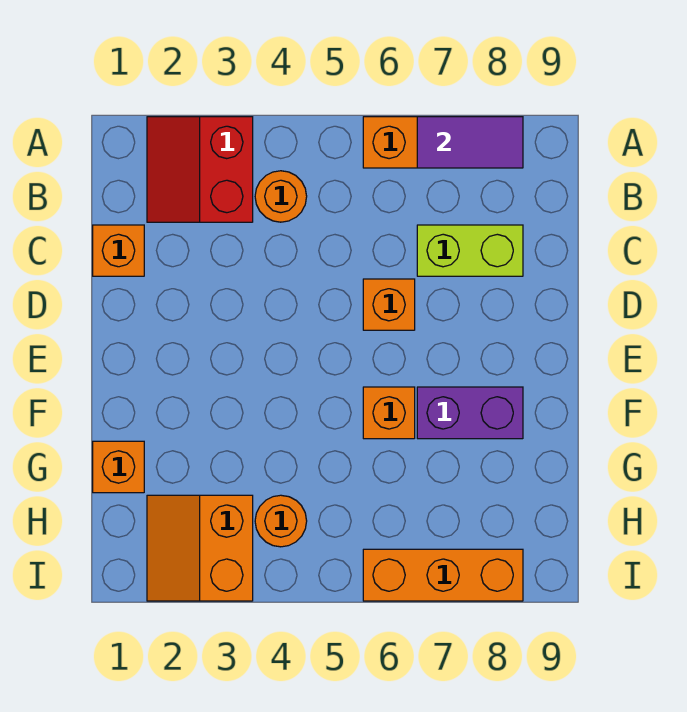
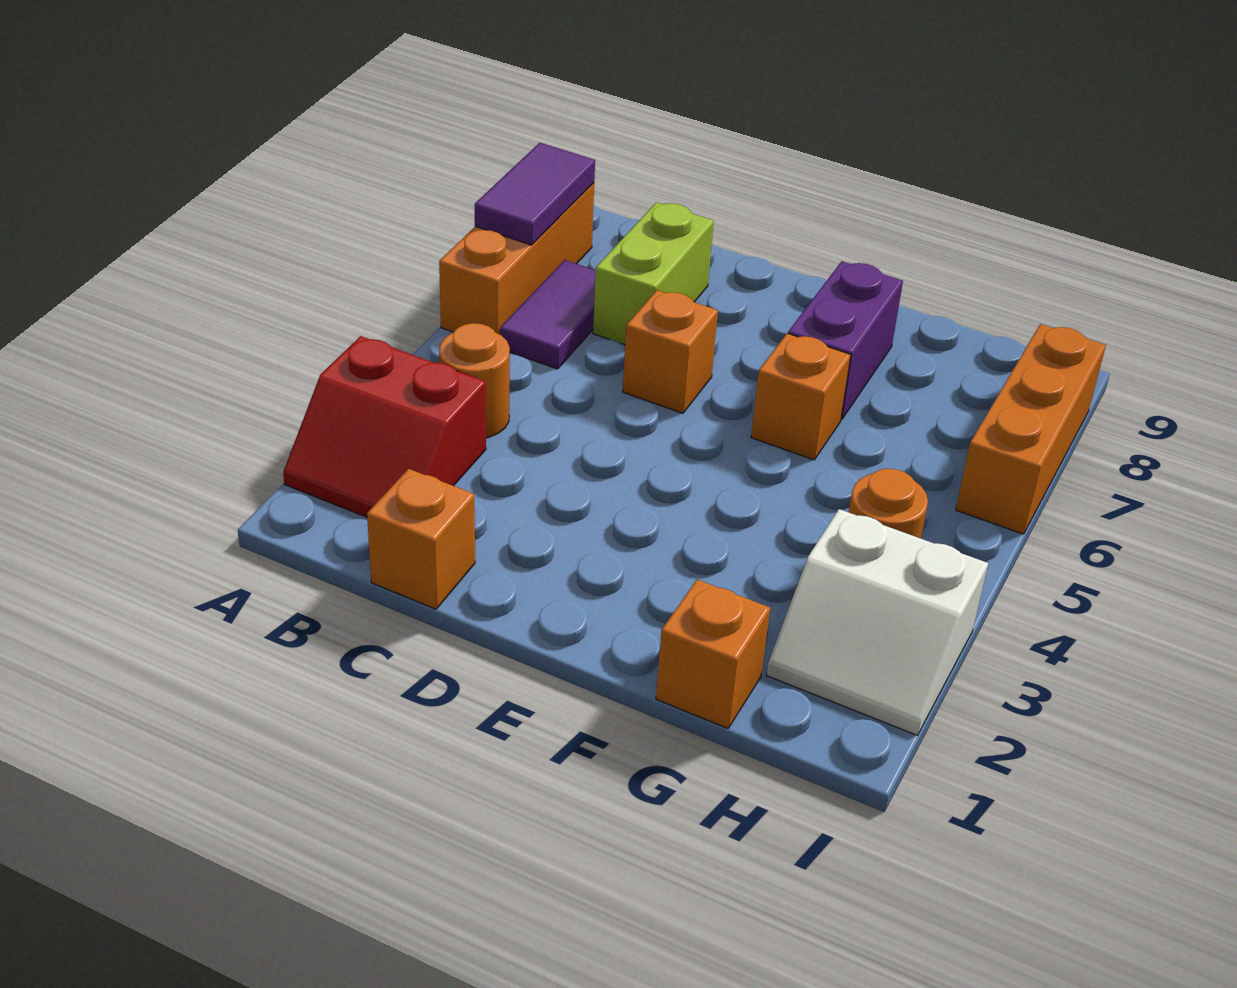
none -> purple 1x2 tile [500,260,596,369]
orange 2x2 slope [147,495,253,601] -> white 2x2 slope [766,509,988,735]

